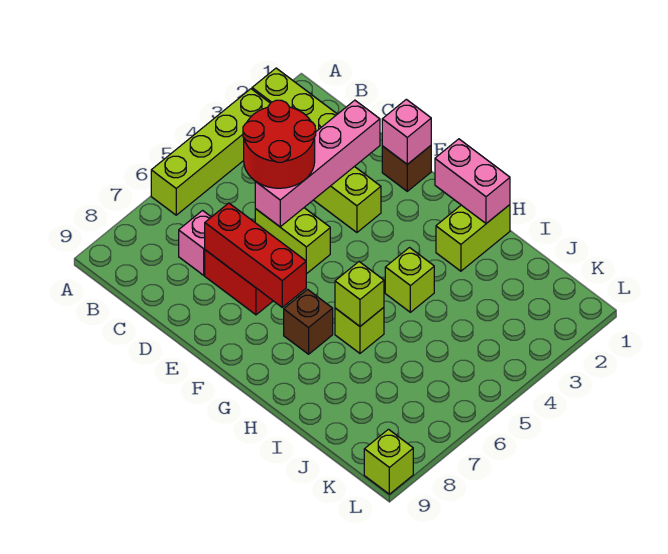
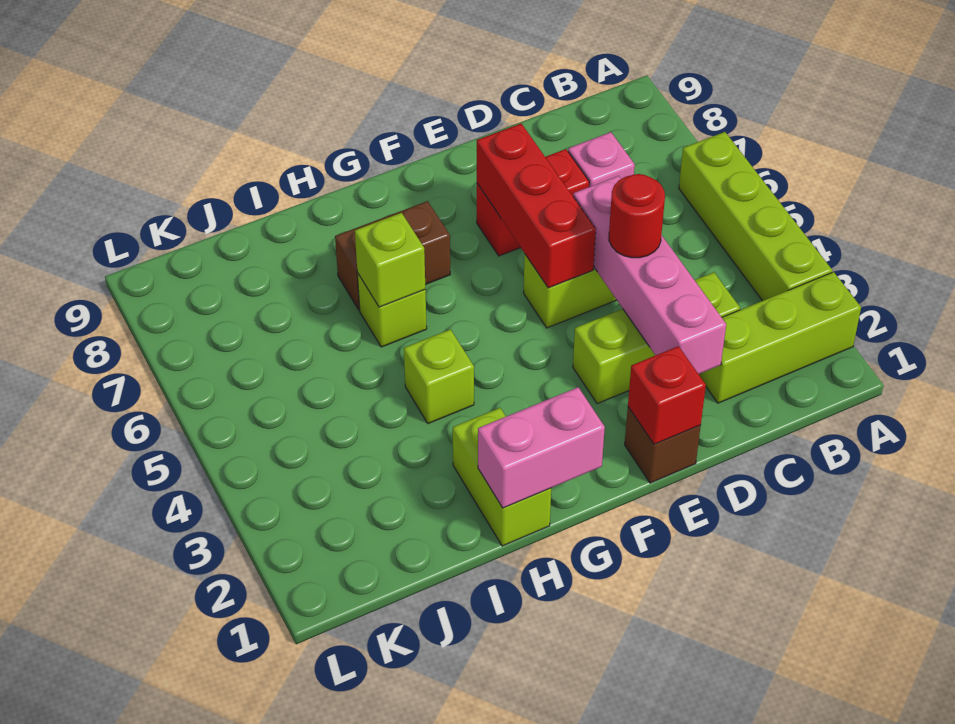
red 2x2 round brick [243,100,316,188] -> red 1x1 round brick [609,174,665,258]
red 1x3 brick [205,203,306,307] -> red 1x3 brick turned to [477,124,596,288]
pink 1x1 brick [382,99,431,164] -> red 1x1 brick [628,346,706,445]
brown 1x1 brick [284,289,333,354] -> brown 1x2 brick [335,201,450,310]
lime 1x1 brick [364,429,413,494] -> none

